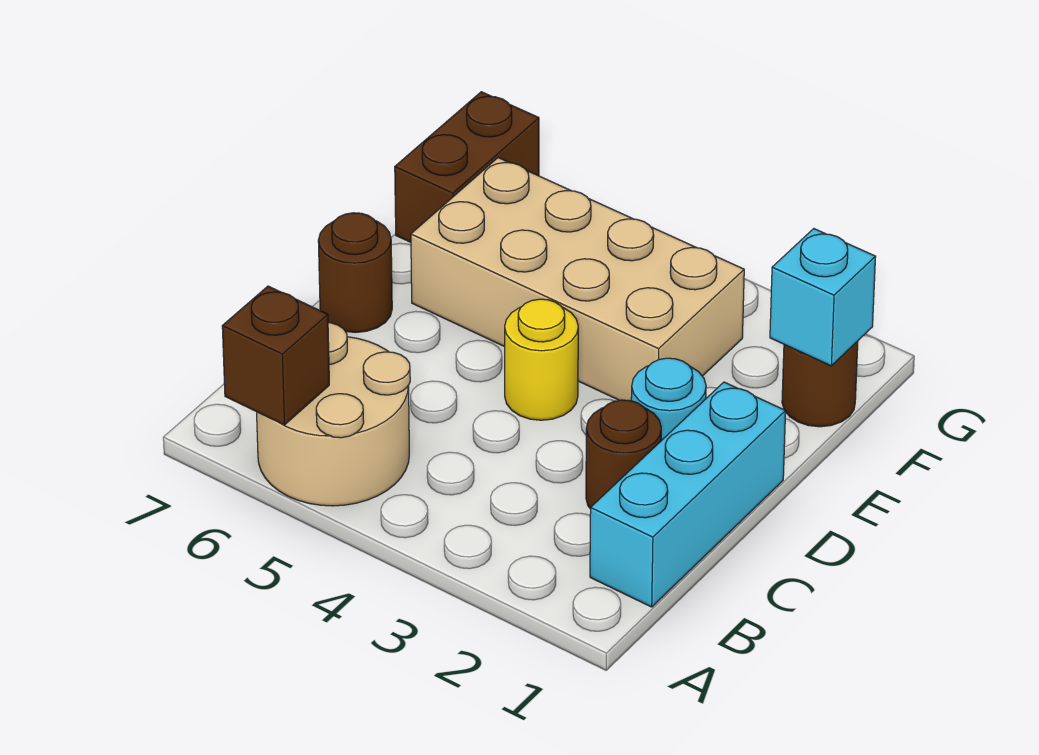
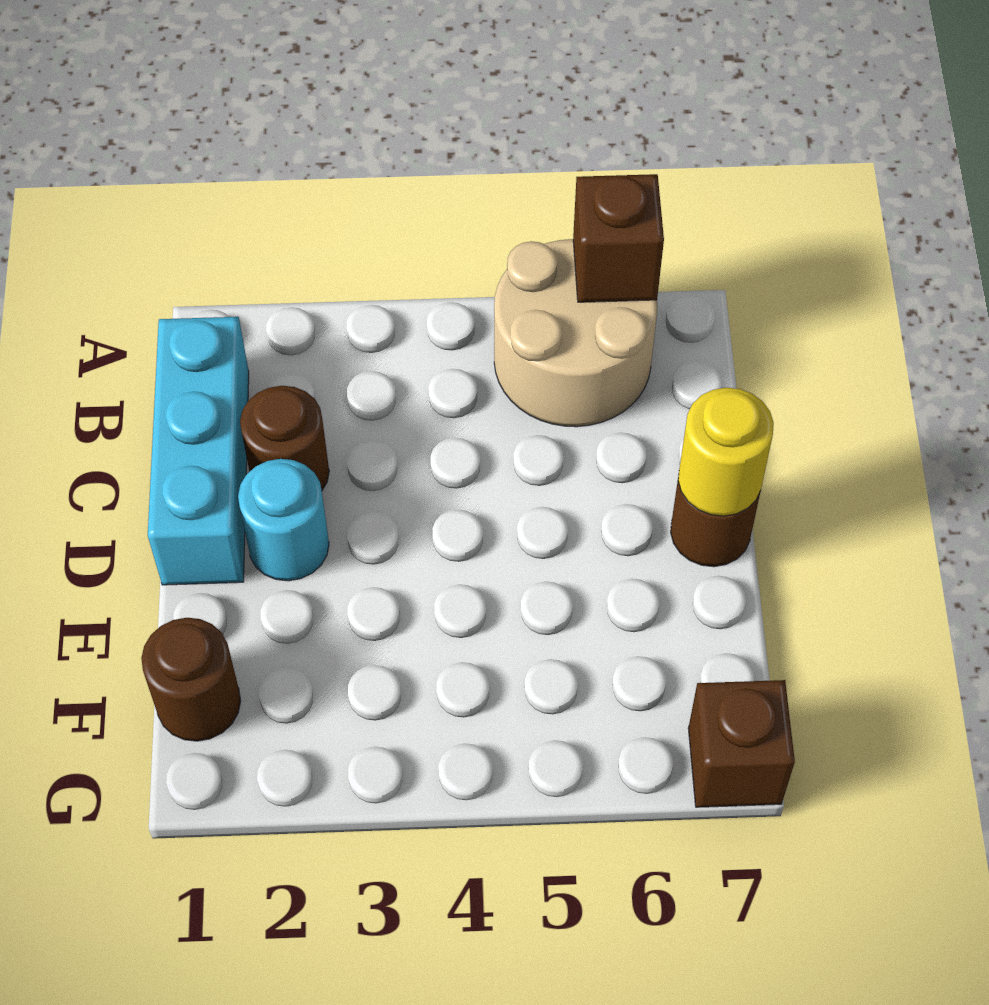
yellow 1x1 round brick [505,299,578,420] -> yellow 1x1 round brick moved to [678,388,774,516]
tan 2x4 brick [411,158,744,401] -> none
cyan 1x1 brick [770,229,876,366] -> none
brown 1x2 brick [395,92,539,242] -> brown 1x1 brick [688,680,795,807]

